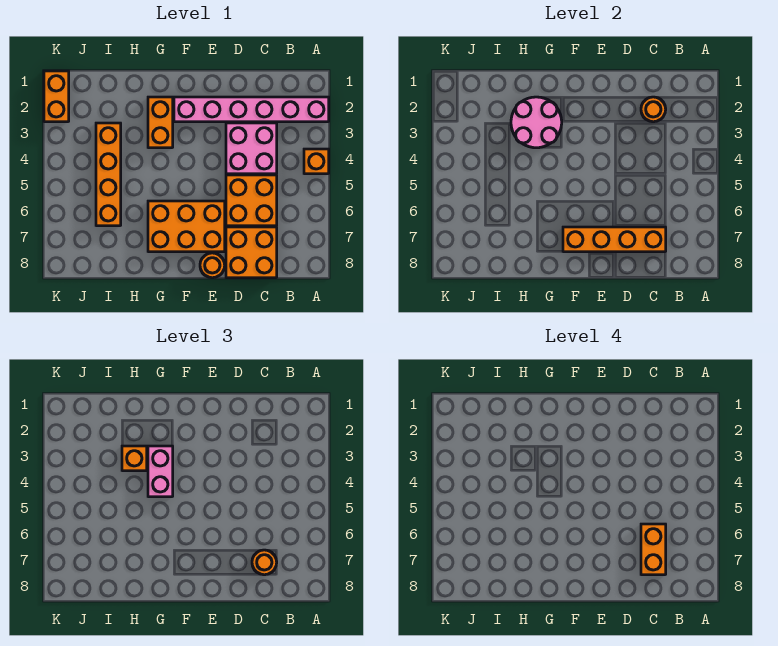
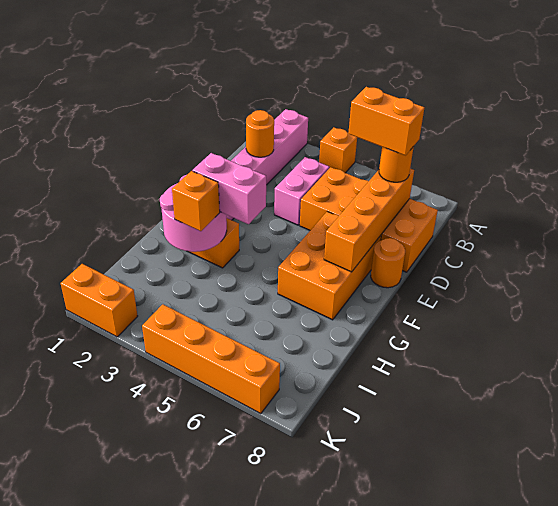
pink 2x2 brick [226,123,277,174] -> pink 1x2 brick [274,157,329,225]
orange 1x4 brick [96,123,121,226] -> orange 1x4 brick moved to [142,304,280,414]

